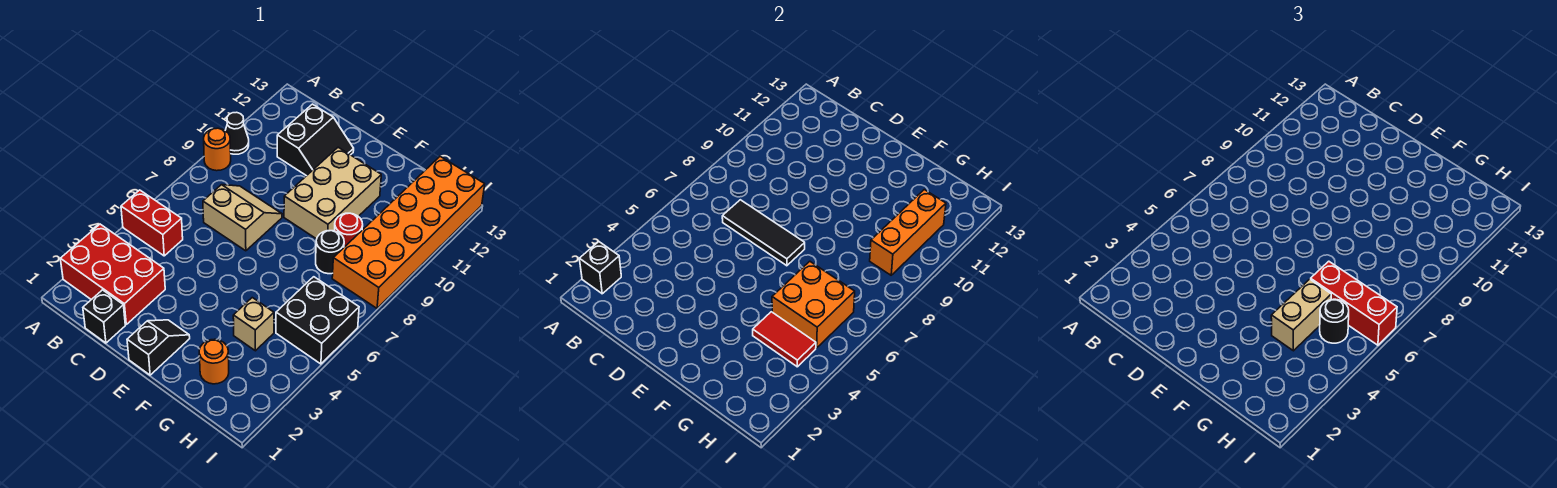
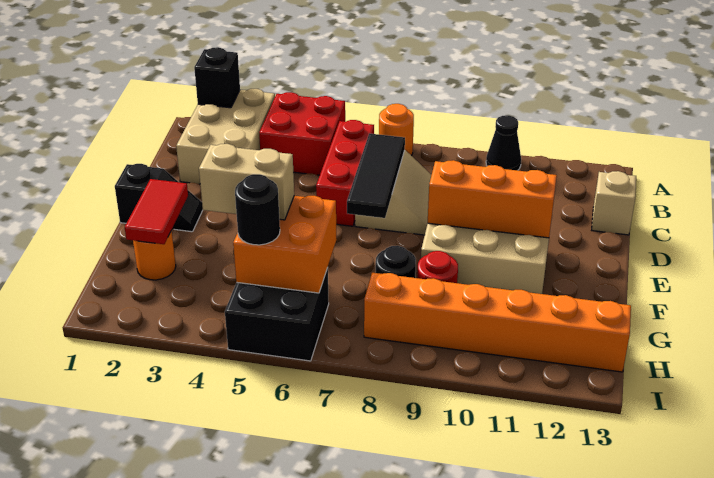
red 2x3 brick [60,224,165,324] -> tan 2x3 brick [176,89,275,184]
red 1x2 brick [121,190,183,256] -> red 2x2 brick [259,92,345,175]
orange 1x1 round brick [204,128,231,171] -> orange 1x1 round brick moved to [379,104,414,156]
black 1x1 brick [83,290,125,343] -> none
black 2x2 slope [277,104,354,176] -> none
tan 1x1 brick [233,298,274,351] -> tan 1x1 brick moved to [592,171,636,235]
red 1x2 tile [753,312,816,367] -> red 1x2 tile moved to [125,179,188,244]
red 1x3 brick [1311,261,1397,345] -> red 1x3 brick moved to [316,120,374,226]
orange 2x6 brick [332,157,485,308] -> orange 1x6 brick [364,273,631,372]
orange 1x3 brick [870,190,946,275] -> orange 1x3 brick moved to [428,160,557,238]

